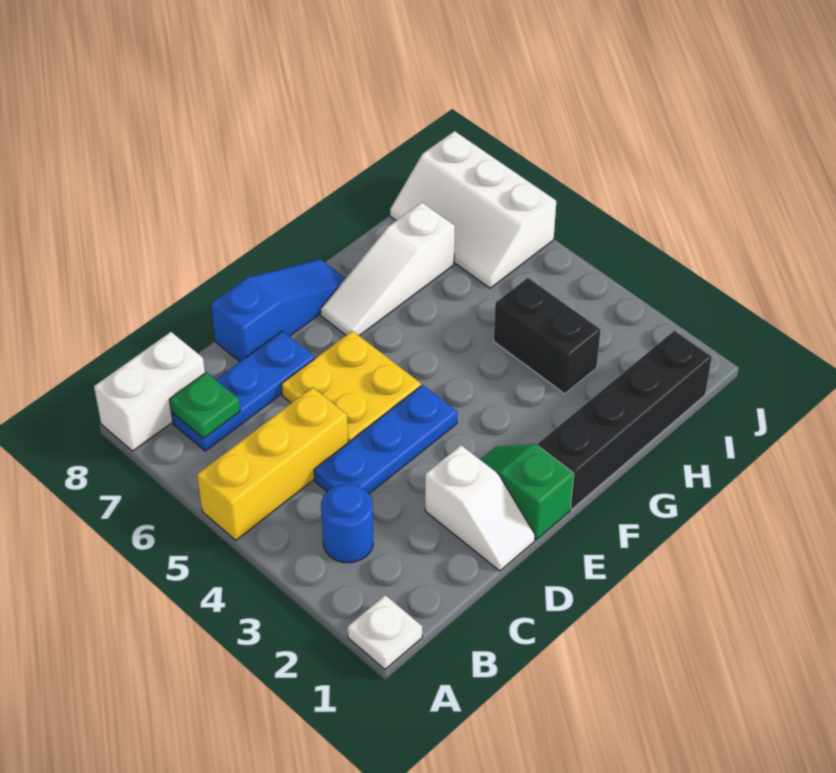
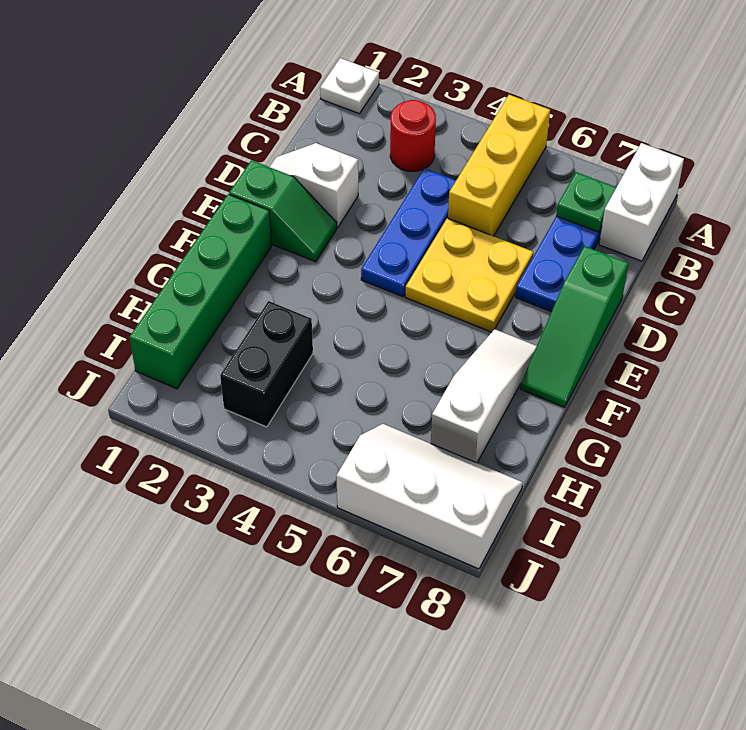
blue 1x1 round brick [321,484,373,563] -> red 1x1 round brick [390,100,436,171]
blue 1x3 slope [211,259,345,362] -> green 1x3 slope [520,246,628,407]
black 1x4 brick [538,331,712,509] -> green 1x4 brick [130,194,272,389]
black 1x2 brick [494,278,601,394] -> black 1x2 brick turned to [220,301,313,427]

